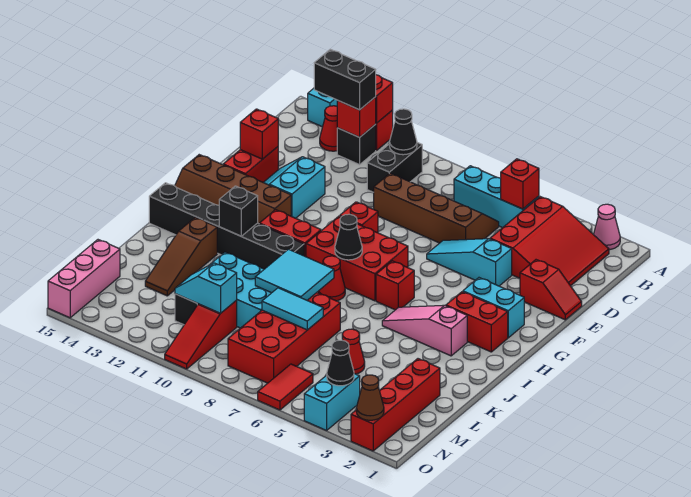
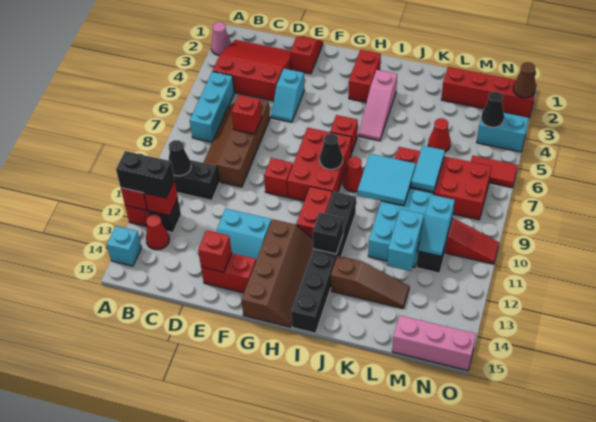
red 1x1 brick [501,159,539,209] -> red 1x1 brick moved to [232,95,262,134]
black 1x2 brick [314,49,376,110] -> black 1x2 brick turned to [116,151,175,198]
cyan 1x3 slope [427,239,512,286] -> cyan 1x2 slope [271,69,304,122]
cyan 1x2 brick [463,278,524,338] -> cyan 1x2 brick moved to [387,209,424,271]

